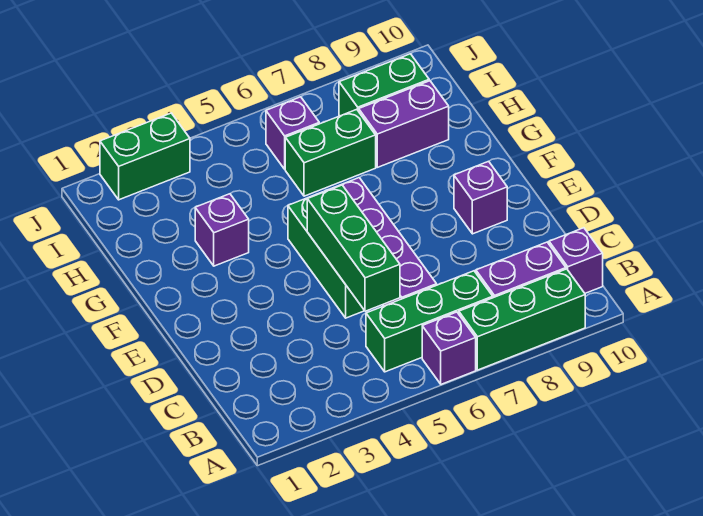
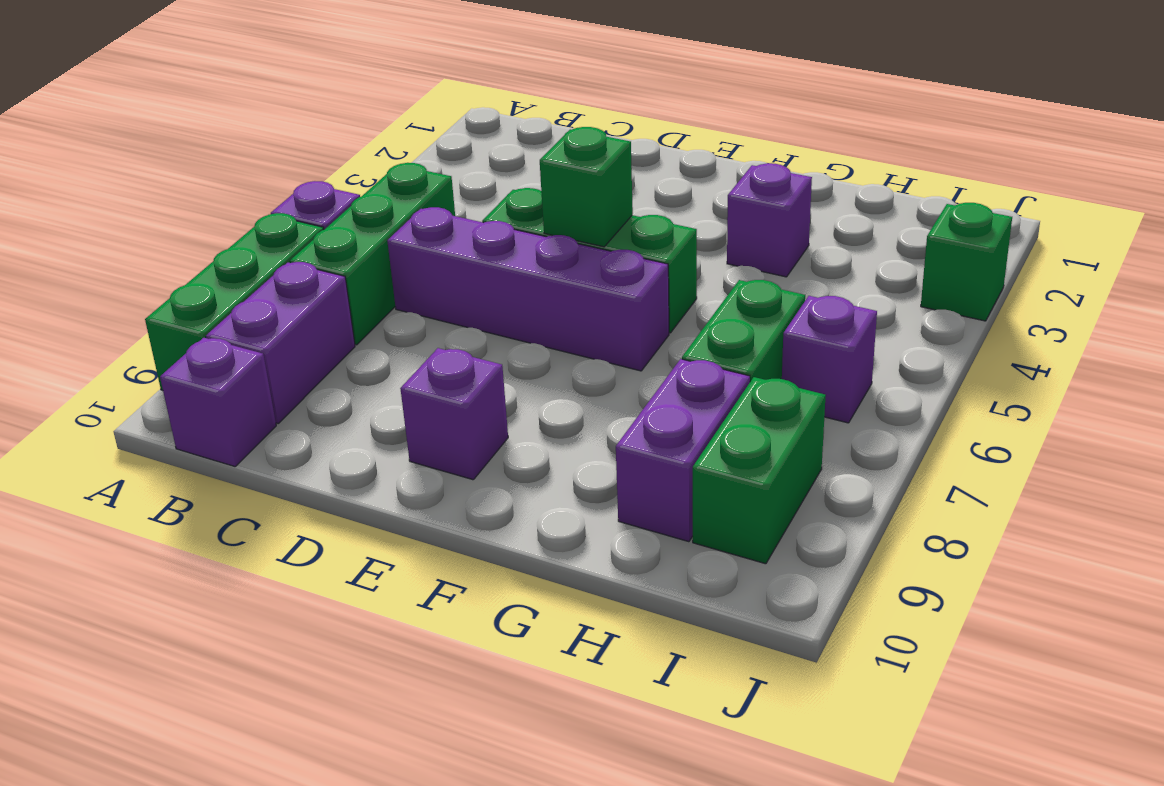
green 1x3 brick [307,185,400,311] -> green 1x1 brick [540,127,633,247]
green 1x2 brick [100,113,190,200] -> green 1x1 brick [921,203,1012,321]

